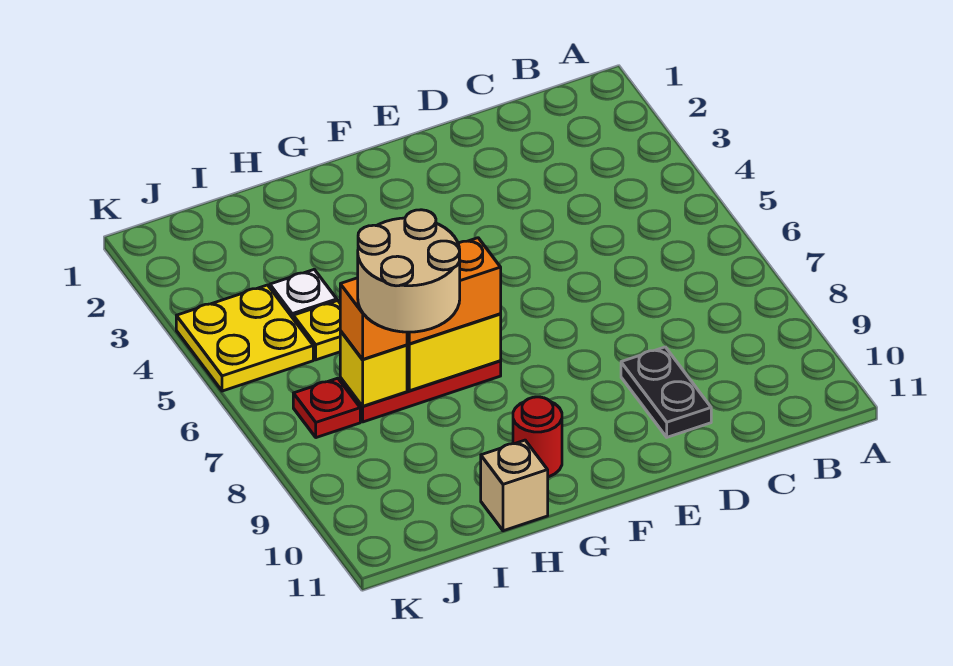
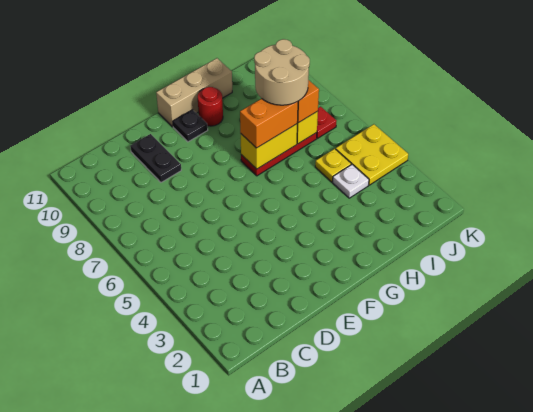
none -> black 1x1 plate [173,110,208,142]
tan 1x1 brick [481,440,548,531] -> tan 1x3 brick [156,58,232,127]

